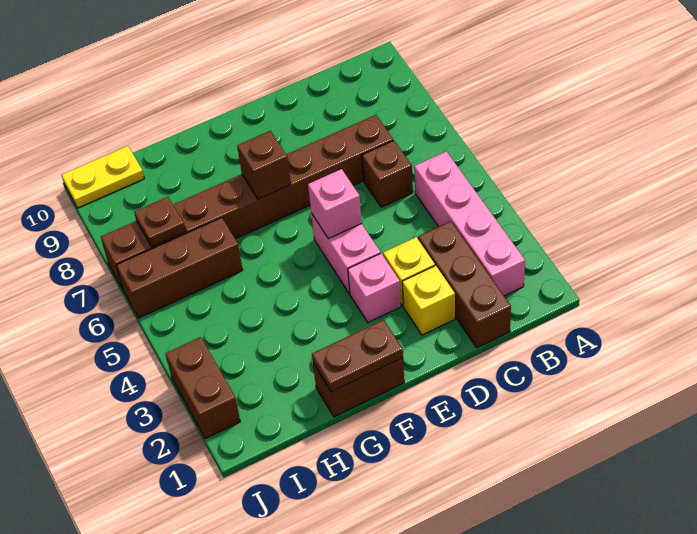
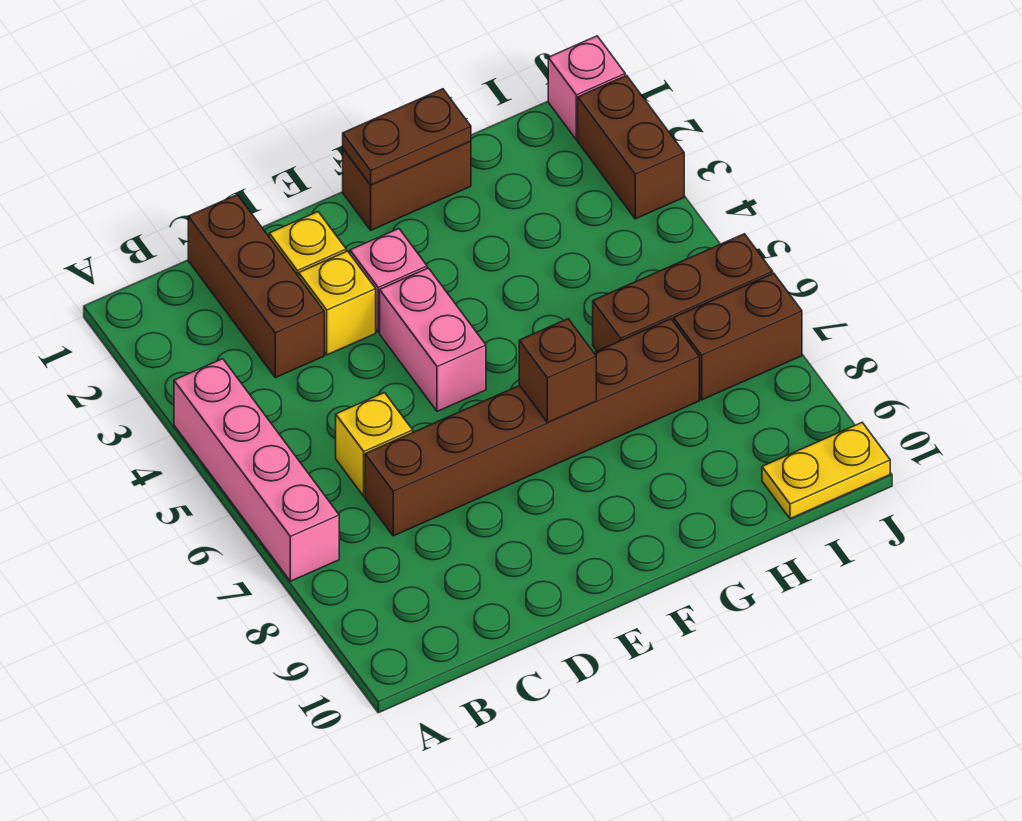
pink 1x4 brick [414,152,525,296] -> pink 1x4 brick moved to [174,359,339,581]
brown 1x1 brick [362,141,413,207] -> yellow 1x1 brick [336,393,413,496]
pink 1x1 brick [308,169,362,239] -> pink 1x1 brick moved to [548,36,625,140]
brown 1x1 plate [134,197,186,247] -> none

